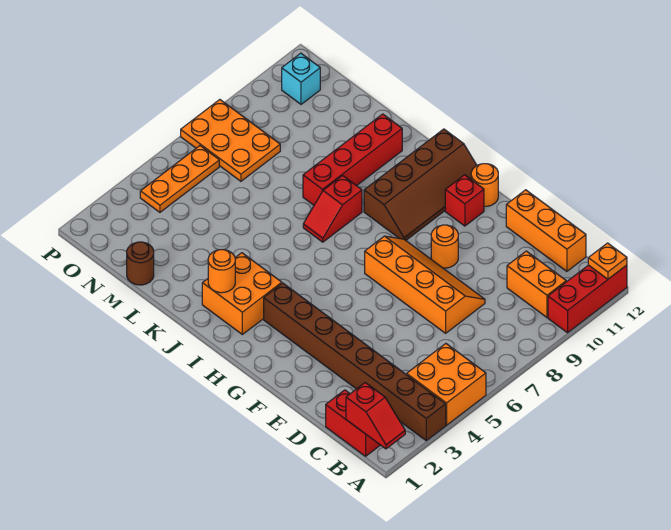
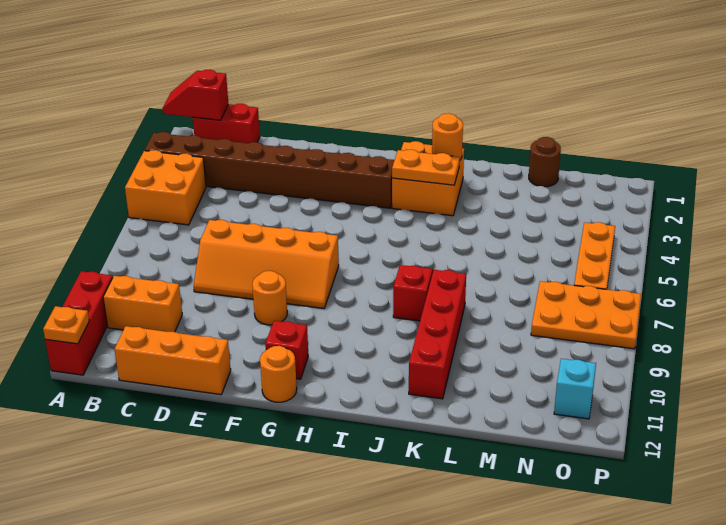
brown 2x4 slope [364,129,477,240] -> none
none -> orange 1x2 plate [392,149,460,185]

